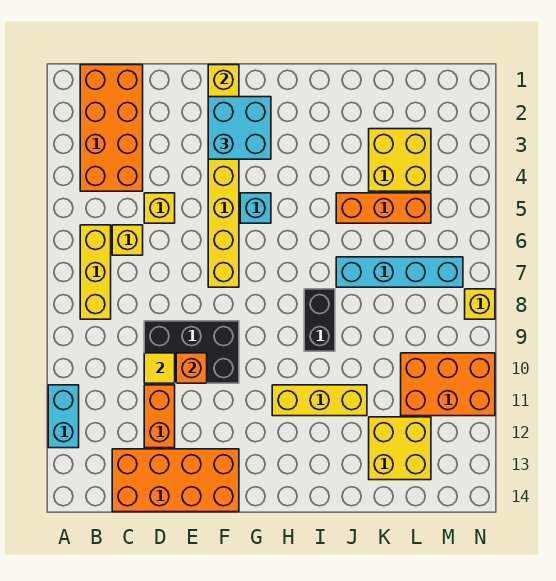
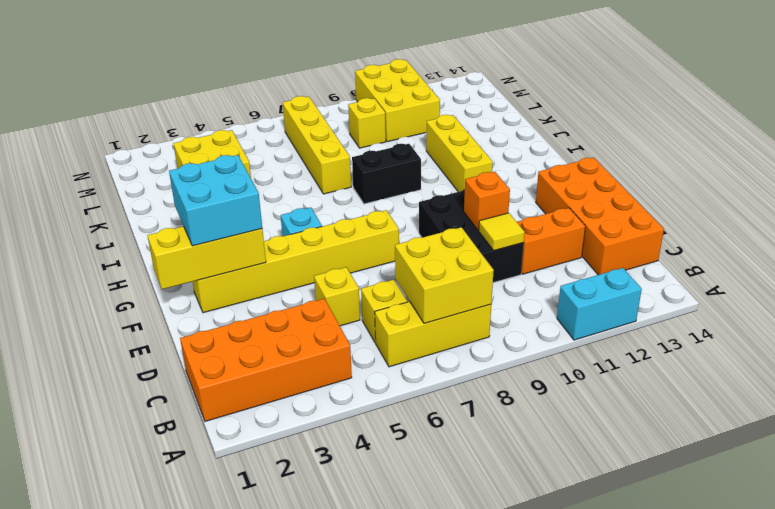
orange 1x3 brick [336,193,431,223] -> none
cyan 1x4 brick [336,257,463,287] -> yellow 1x4 brick [283,96,351,194]
yellow 2x2 brick [369,417,431,480] -> yellow 2x2 brick moved to [395,227,494,323]
orange 2x3 brick [401,353,495,416] -> yellow 2x3 brick [355,59,440,142]
yellow 1x1 brick [465,289,495,319] -> yellow 1x1 brick moved to [348,98,386,148]

